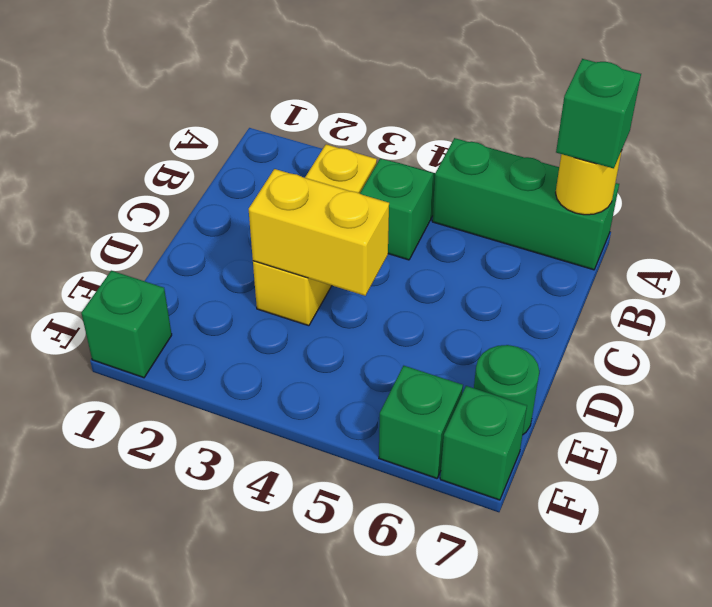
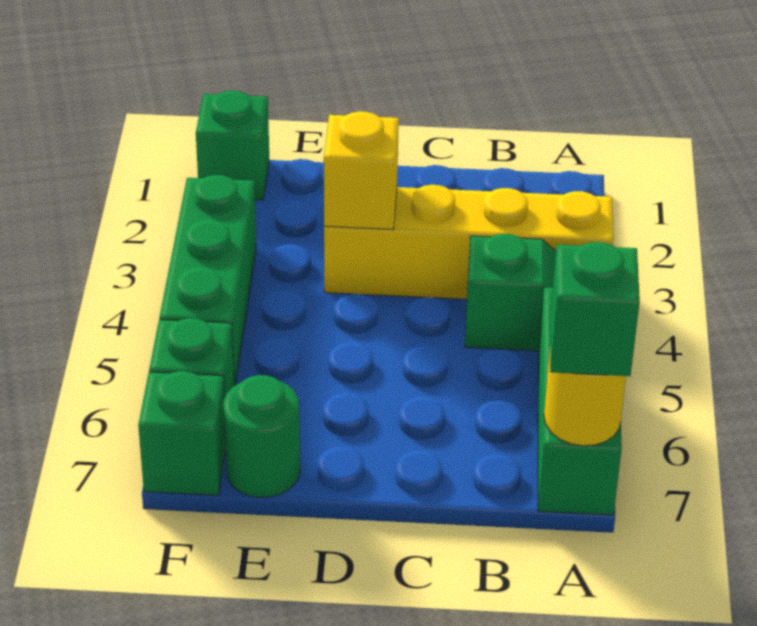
yellow 1x3 brick [253,144,377,326] -> yellow 1x4 brick [324,185,614,299]
yellow 1x2 brick [249,169,389,296] -> yellow 1x1 brick [324,111,399,230]
none -> green 1x3 brick [159,175,257,386]

